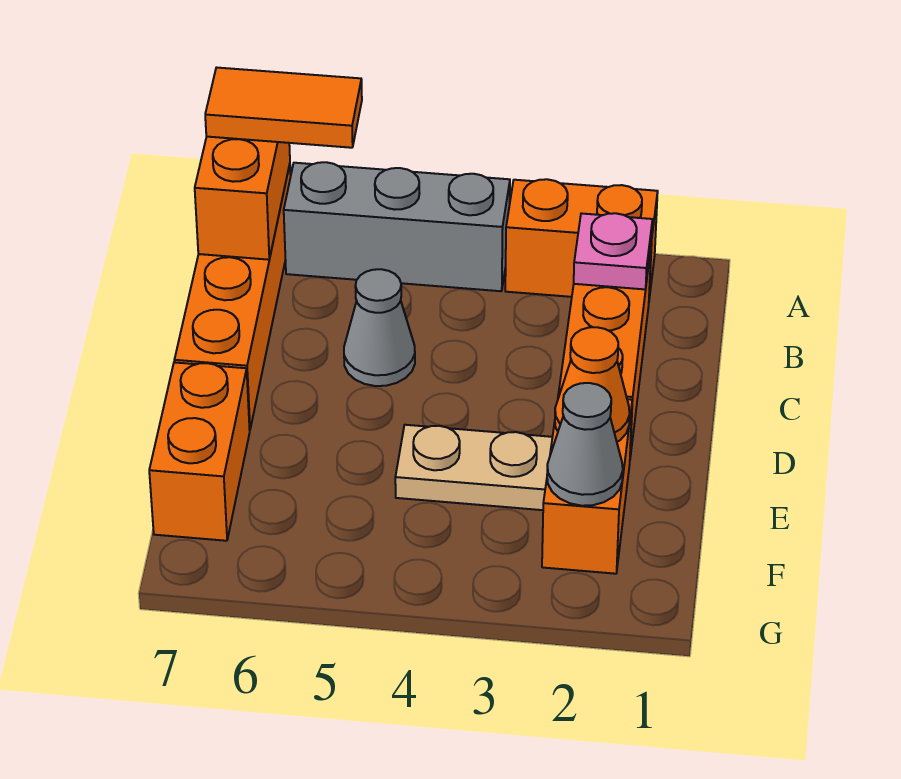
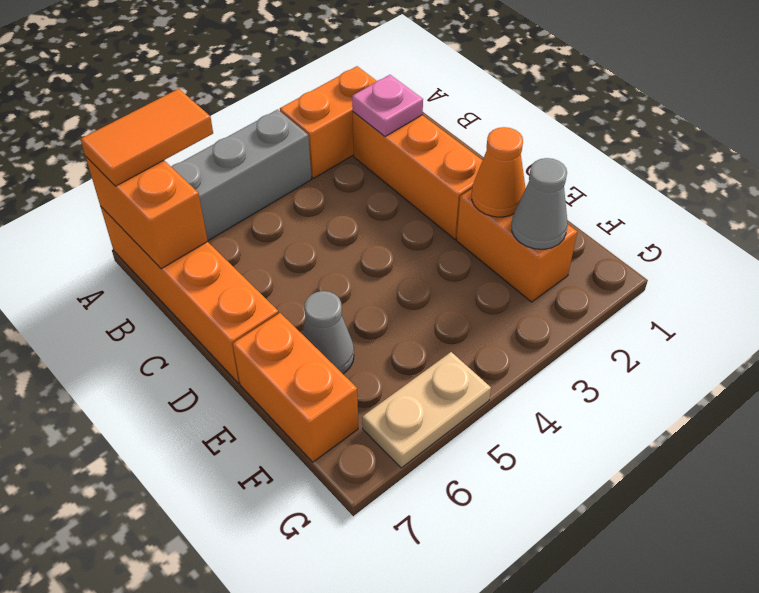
grey 1x1 cone [344,269,415,386] -> grey 1x1 cone moved to [302,291,354,374]
tan 1x2 plate [395,425,552,510] -> tan 1x2 plate moved to [362,352,491,468]

